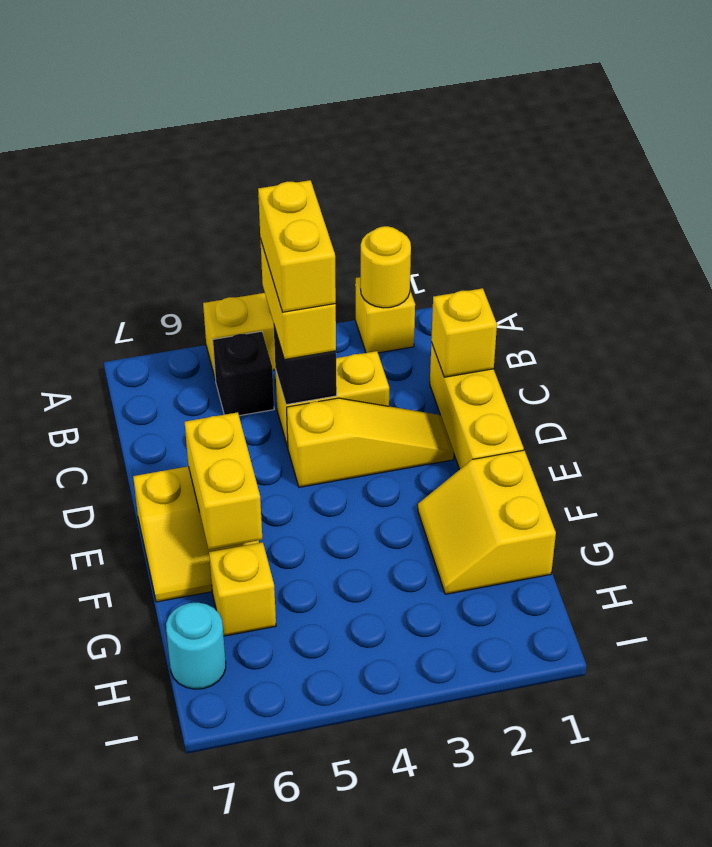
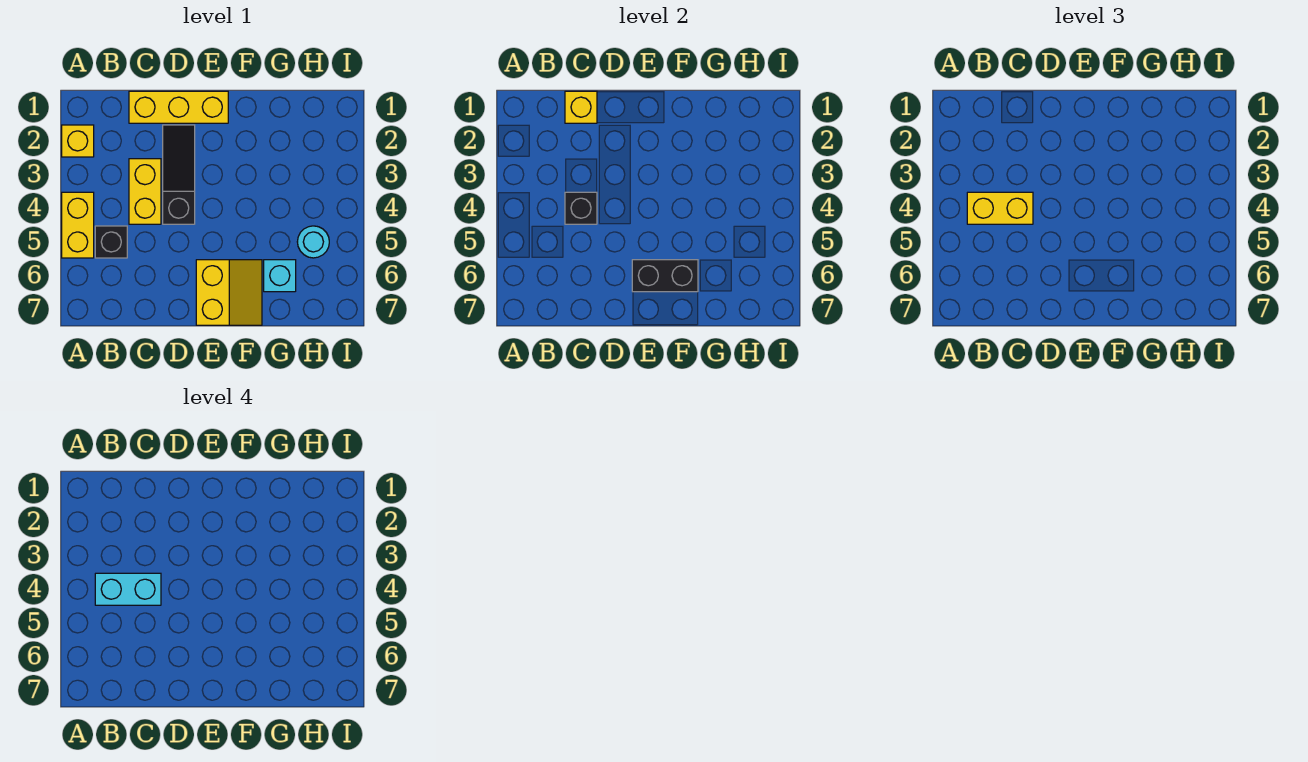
yellow 1x1 round brick [361,226,411,308] -> none
yellow 1x2 brick [258,180,336,312] -> cyan 1x2 brick [95,573,161,605]
yellow 1x3 slope [287,398,454,487] -> black 1x3 slope [163,125,195,224]
yellow 1x2 brick [185,412,262,549] -> black 1x2 brick [632,260,698,292]
yellow 2x2 slope [418,450,556,594] -> none
yellow 1x1 brick [209,542,276,636] -> cyan 1x1 brick [264,260,296,292]
cyan 1x1 round brick [166,603,226,689] -> cyan 1x1 round brick moved to [297,226,329,258]

